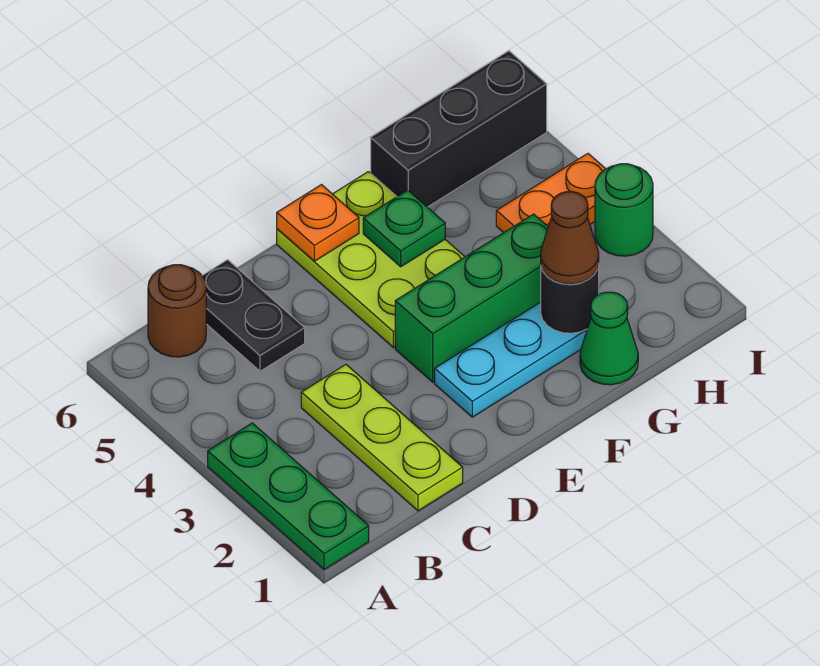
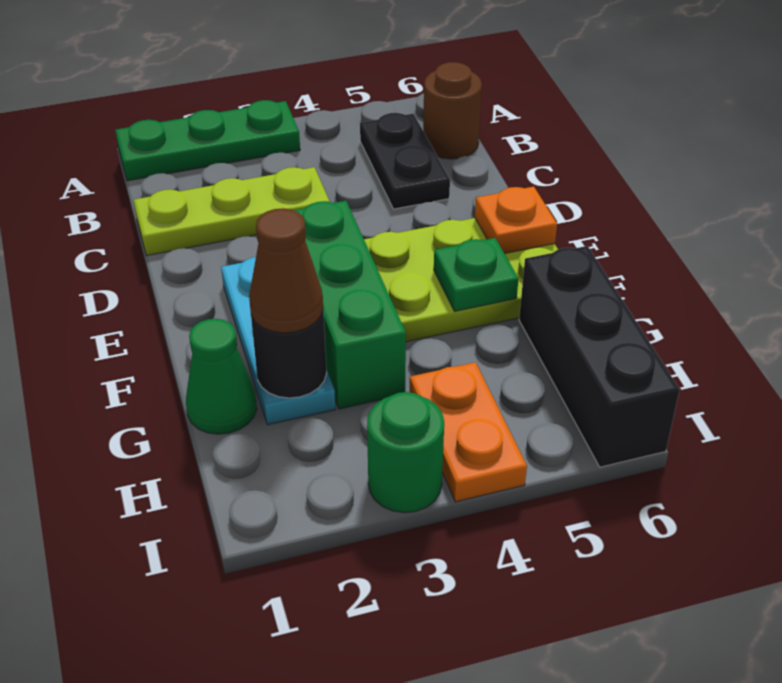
black 1x2 plate [202,260,305,371] -> black 1x2 plate turned to [360,113,450,209]

